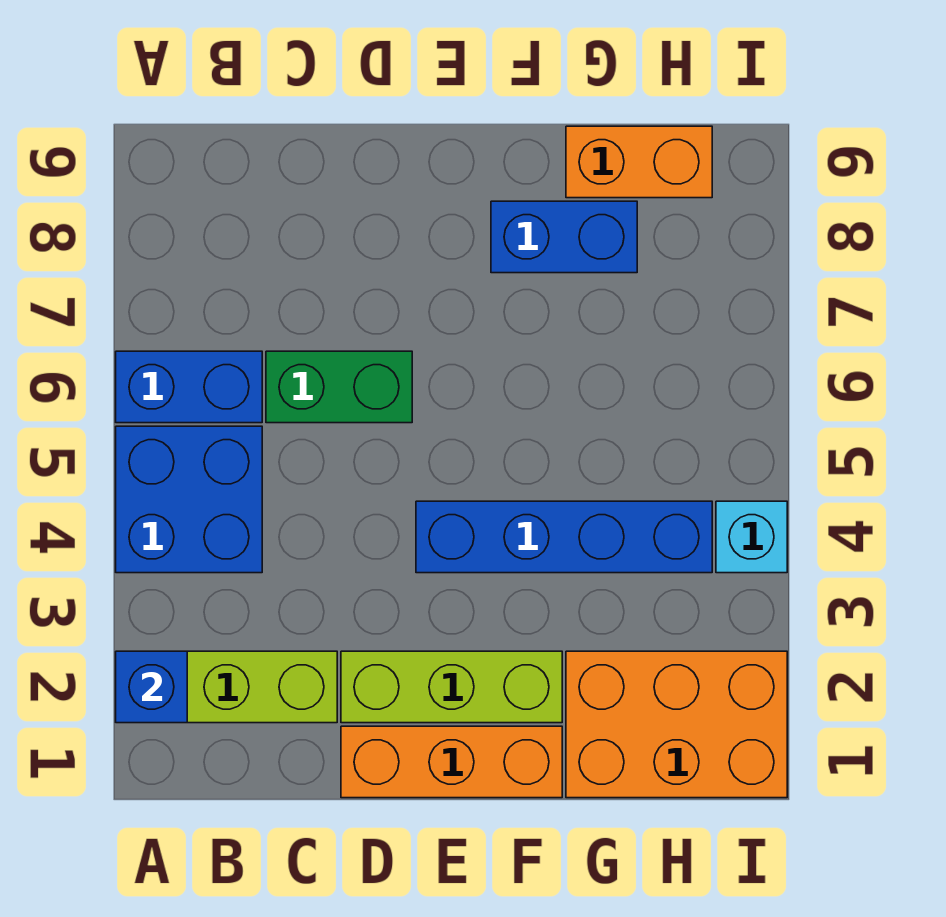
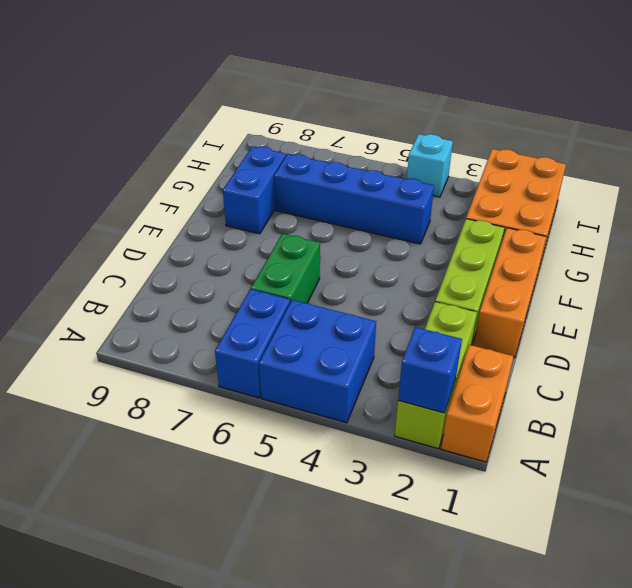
blue 1x4 brick [416,501,712,573] -> blue 1x4 brick turned to [274,154,434,244]
orange 1x2 brick [566,126,712,198] -> orange 1x2 brick moved to [441,345,514,462]

